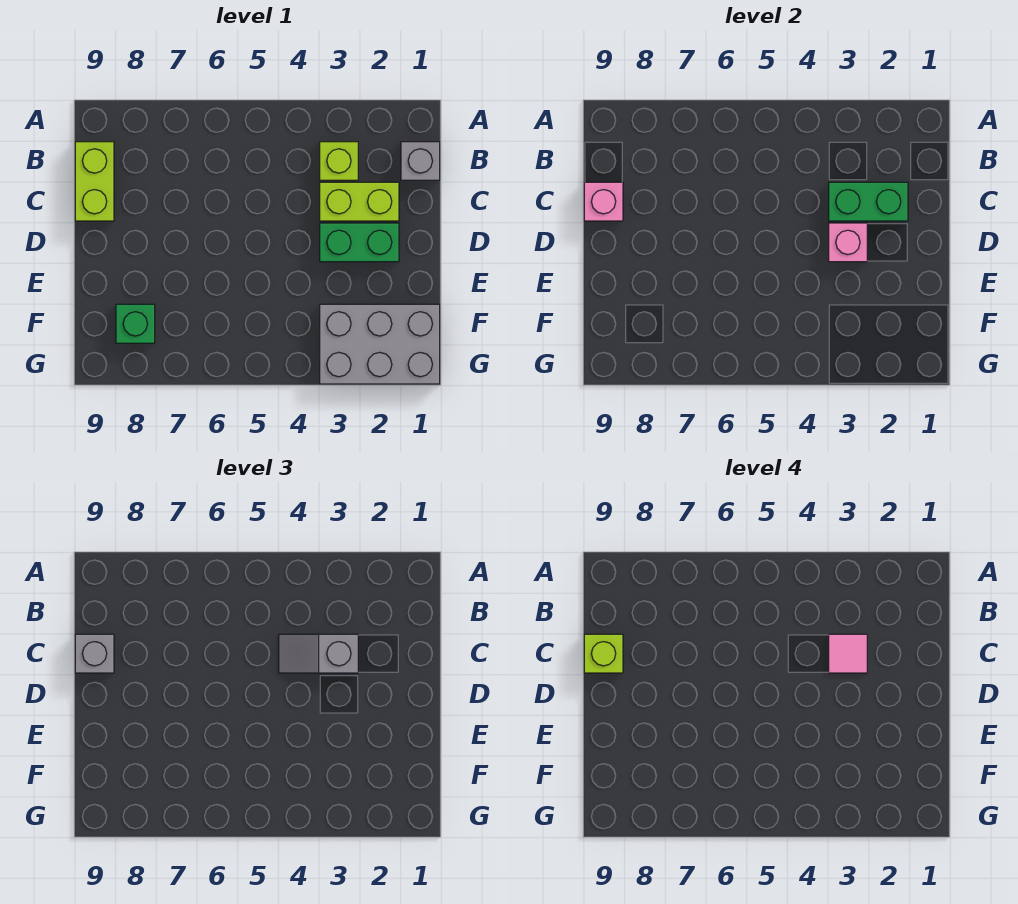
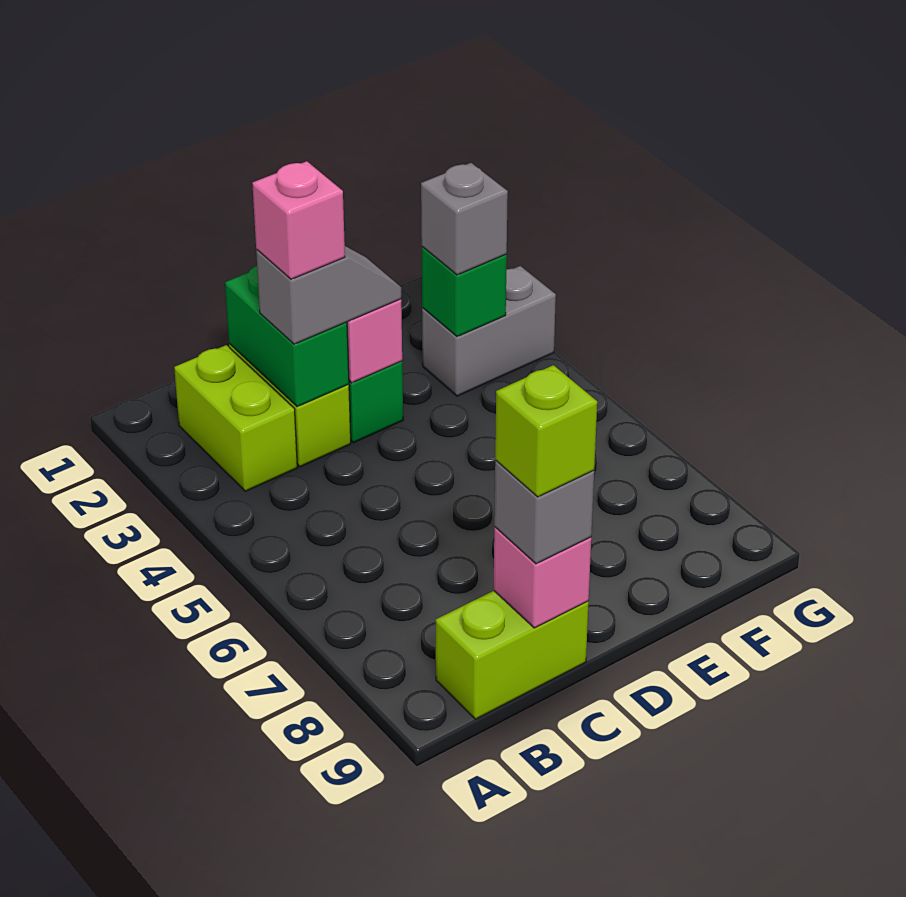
grey 1x1 brick [401,142,440,180] -> grey 1x1 brick moved to [421,163,508,275]
lime 1x1 brick [320,142,358,180] -> lime 1x2 brick [174,345,297,491]
grey 1x2 slope [279,634,358,673] -> grey 1x2 slope turned to [256,246,401,344]
pink 1x1 tile [829,634,867,673] -> pink 1x1 brick [252,161,345,279]
grey 2x3 brick [320,304,440,384] -> grey 1x2 brick [422,266,556,396]
green 1x1 brick [116,304,155,343] -> green 1x1 brick moved to [422,247,507,337]

